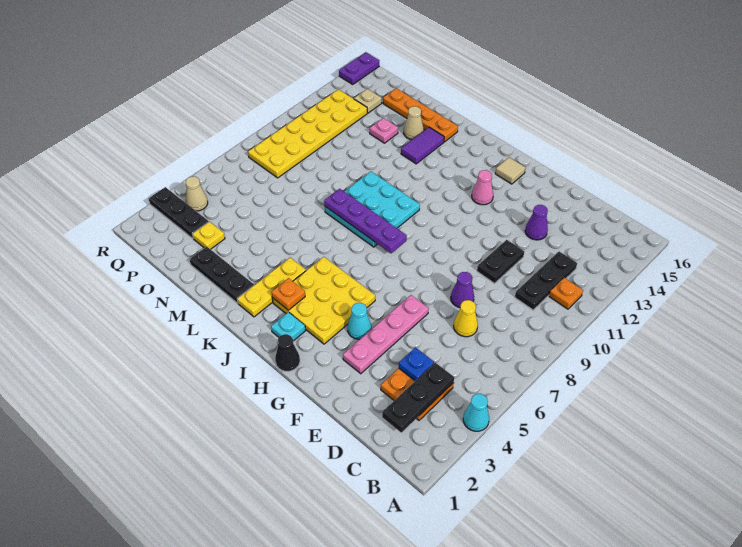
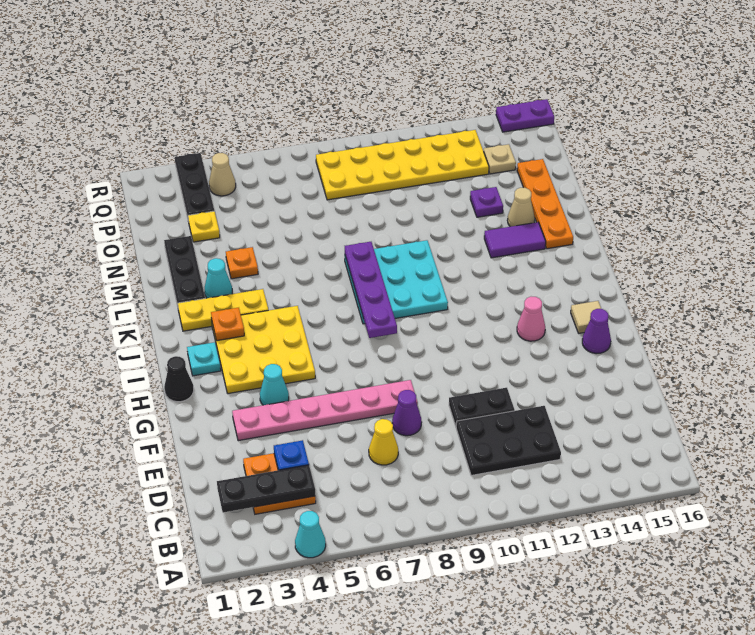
orange 1x1 plate [549,278,583,309] -> orange 1x1 plate moved to [226,247,258,279]
black 1x3 plate [515,252,577,310] -> black 2x3 plate [456,406,561,475]
purple 1x1 cone [525,205,548,240] -> purple 1x1 cone moved to [582,309,611,354]
pink 1x4 plate [343,295,429,374] -> pink 1x6 plate [232,380,418,441]
none -> cyan 1x1 cone [205,258,232,298]
pink 1x1 plate [370,118,398,143] -> purple 1x1 plate [470,187,503,217]

